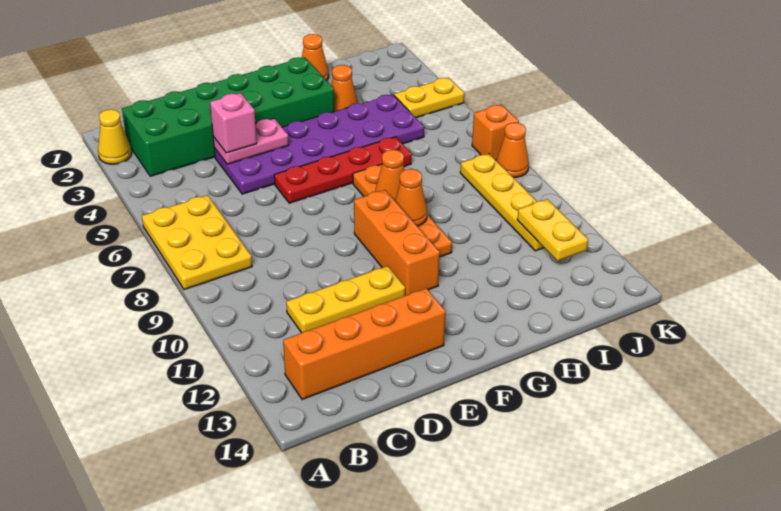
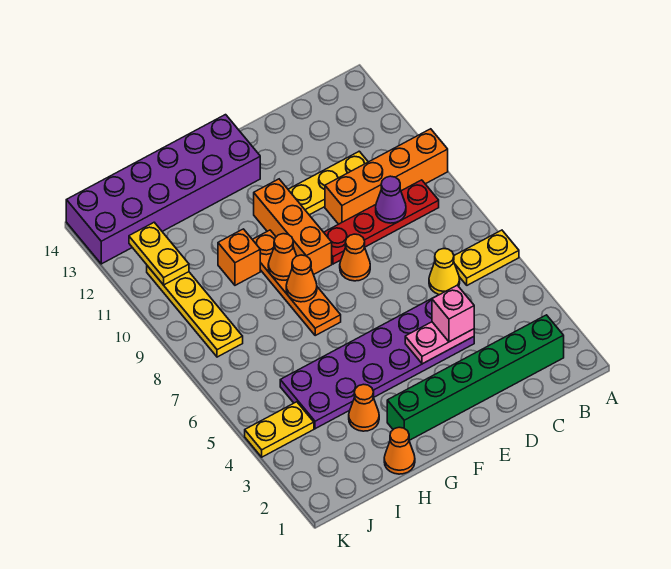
yellow 1x1 cone [98,109,131,164] -> yellow 1x1 cone moved to [429,249,460,295]
yellow 2x3 plate [142,195,252,290] -> yellow 1x2 plate [454,230,519,285]
green 2x6 brick [122,57,334,176] -> green 1x6 brick [387,315,564,440]
orange 1x4 brick [283,288,446,400] -> orange 1x4 brick moved to [325,129,448,224]
none -> purple 1x1 cone [376,176,406,223]
red 1x4 plate [274,137,412,203] -> red 1x4 plate moved to [324,180,439,264]
none -> purple 2x6 brick [66,115,260,264]
orange 1x1 brick [472,104,519,160] -> orange 1x1 brick moved to [218,229,260,285]
orange 1x1 cone [496,122,529,178] -> orange 1x1 cone moved to [340,234,370,281]

